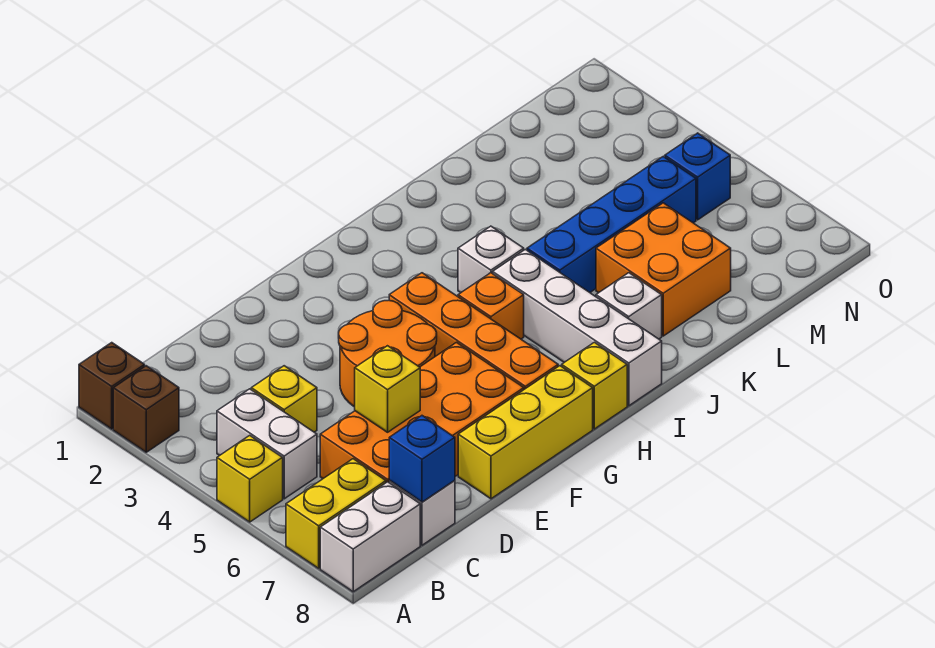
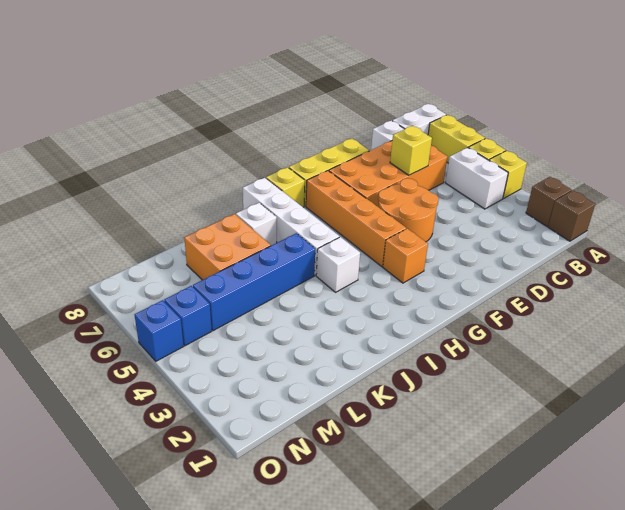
yellow 1x2 brick [286,459,386,568] -> yellow 1x2 brick turned to [428,115,485,163]
yellow 1x1 brick [251,366,317,432] -> yellow 1x1 brick moved to [489,151,527,199]
blue 1x1 brick [389,416,455,502] -> blue 1x1 brick moved to [135,300,183,361]
orange 1x1 brick [458,273,524,339] -> orange 1x1 brick moved to [383,229,428,283]

